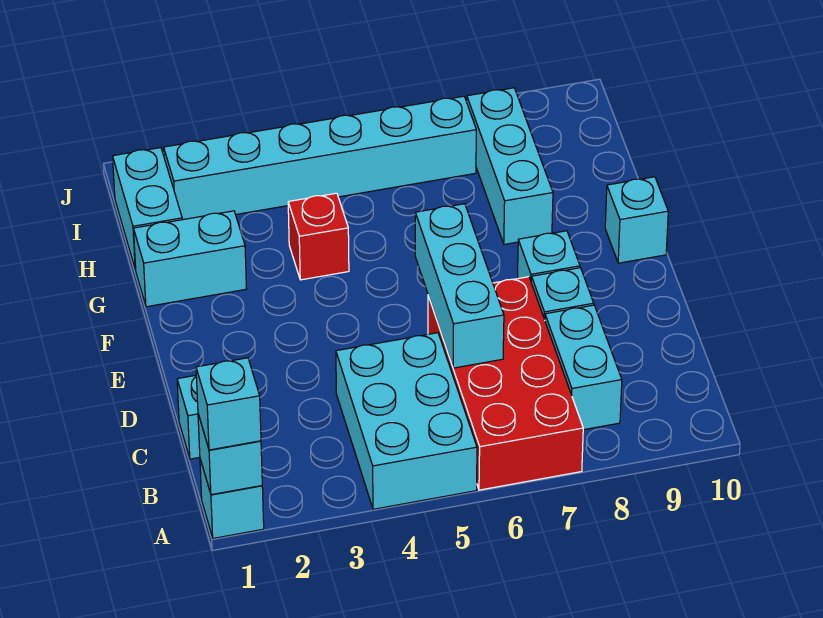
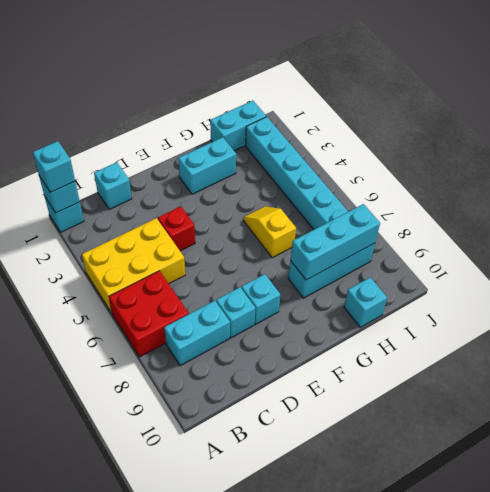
cyan 2x3 brick [336,333,477,509] -> yellow 2x3 brick [82,218,185,313]
red 2x4 brick [428,277,583,490] -> red 2x2 brick [109,271,189,357]
cyan 1x3 brick [415,204,504,368] -> cyan 1x3 brick moved to [291,204,380,280]
cyan 1x1 brick [605,177,668,263] -> cyan 1x1 brick moved to [344,277,387,327]
cyan 1x2 brick [133,211,246,307] -> cyan 1x2 brick turned to [178,137,236,194]
red 1x1 brick [288,193,349,280] -> red 1x1 brick moved to [158,206,195,251]
none -> yellow 1x2 slope [243,206,296,258]

